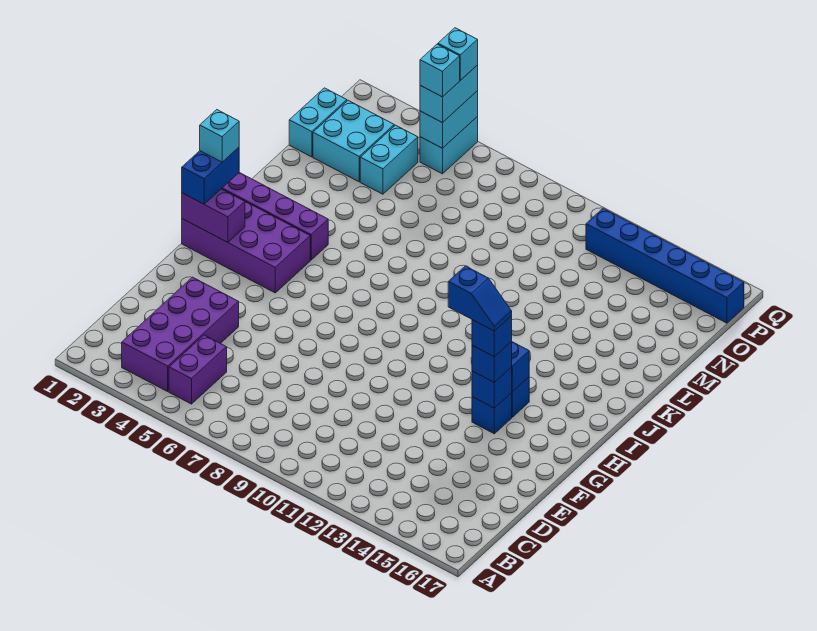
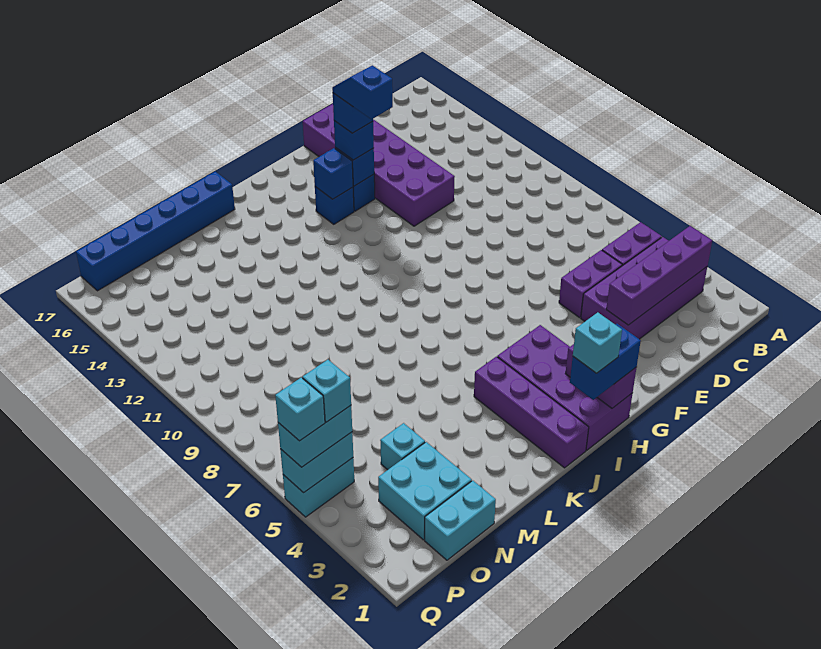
none -> purple 1x4 brick [606,226,712,325]
none -> purple 1x2 brick [559,250,622,318]
none -> purple 2x6 brick [303,104,455,226]
cyan 1x2 brick [360,125,418,194] -> cyan 1x1 brick [380,423,425,470]
blue 1x6 brick [586,208,744,323] -> blue 1x6 brick turned to [76,171,235,291]

